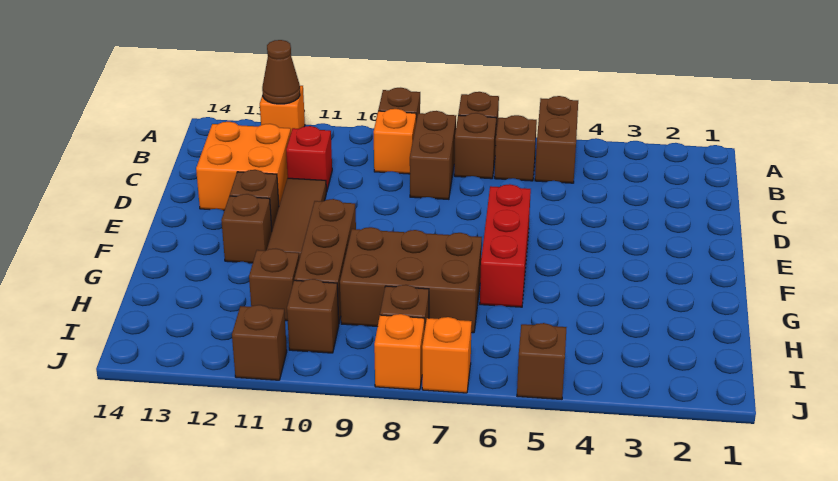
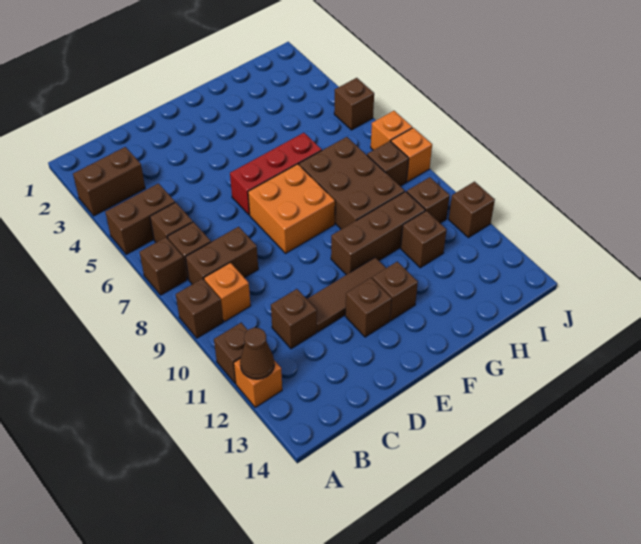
none -> brown 1x2 brick [73,147,145,216]
none -> brown 1x1 brick [214,323,248,384]
red 1x1 brick [286,126,332,192] -> brown 1x1 brick [271,289,317,349]
orange 2x2 brick [196,122,291,210] -> orange 2x2 brick moved to [248,164,335,253]

